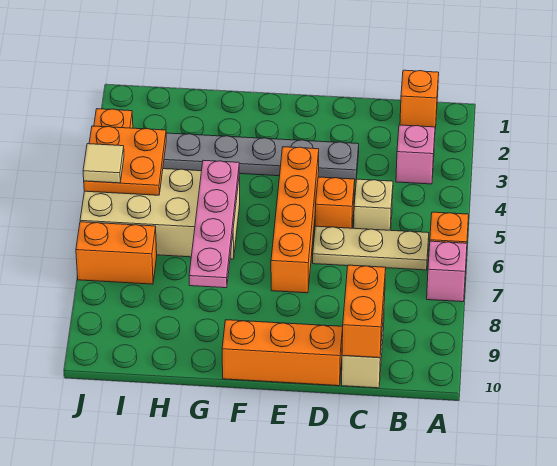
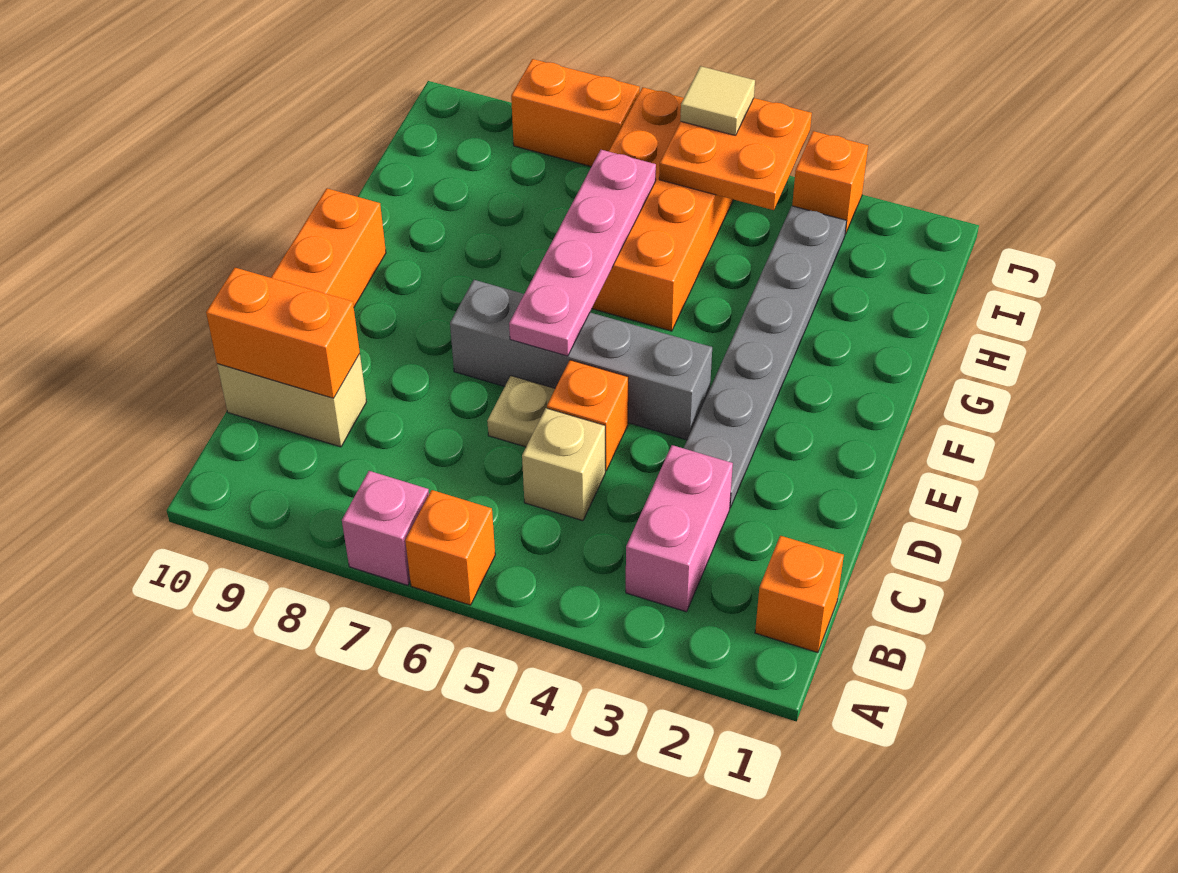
pink 1x1 brick [396,125,435,184] -> pink 1x2 brick [626,445,733,612]
tan 1x3 plate [313,226,429,270] -> tan 1x1 plate [487,376,555,447]
orange 1x4 brick [271,147,319,293] -> grey 1x4 brick [450,280,712,440]
tan 2x4 brick [80,169,240,259] -> orange 2x4 brick [592,87,733,331]
pink 1x4 plate [189,160,239,288] -> pink 1x4 plate turned to [509,150,656,356]
orange 1x2 brick [76,222,157,284] -> orange 1x2 brick turned to [511,59,640,167]

